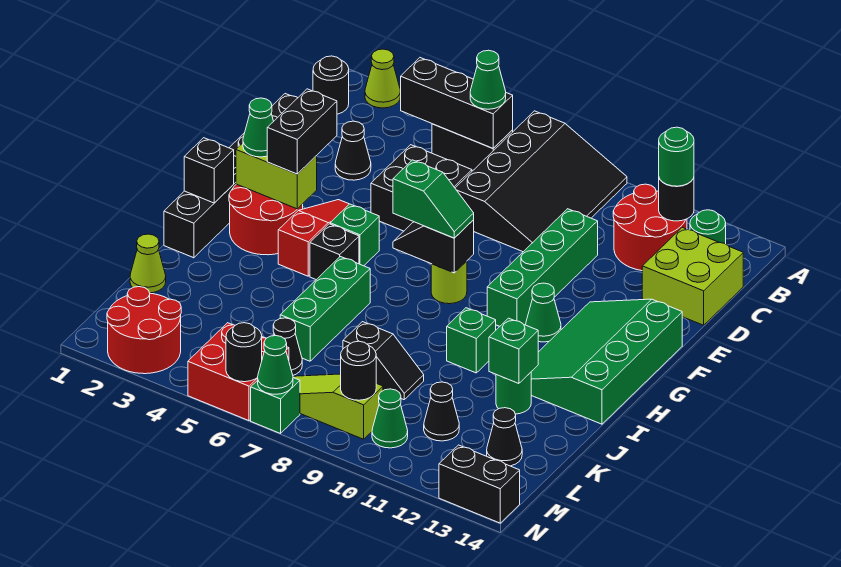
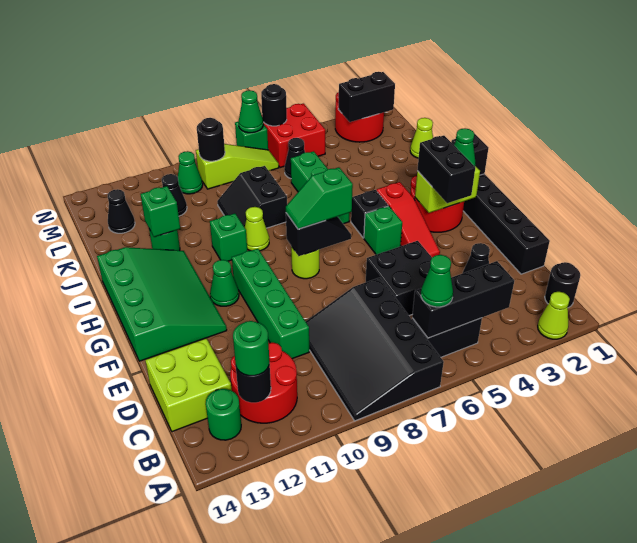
none -> lime 1x1 cone [245,207,269,251]
black 1x2 slope [343,322,424,400] -> black 2x2 slope [217,166,287,228]
black 1x2 brick [439,445,520,523] -> black 1x2 brick moved to [338,72,395,122]

